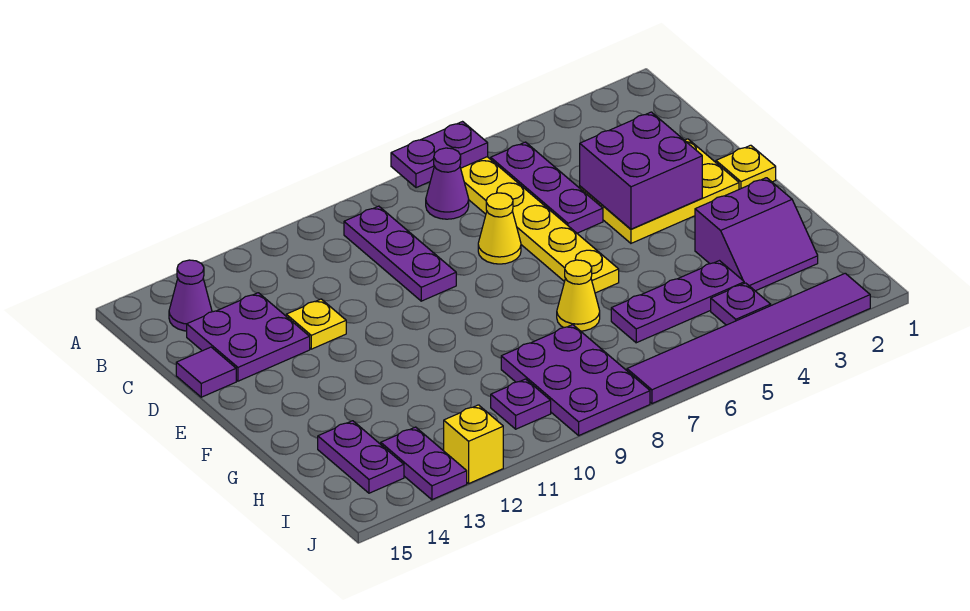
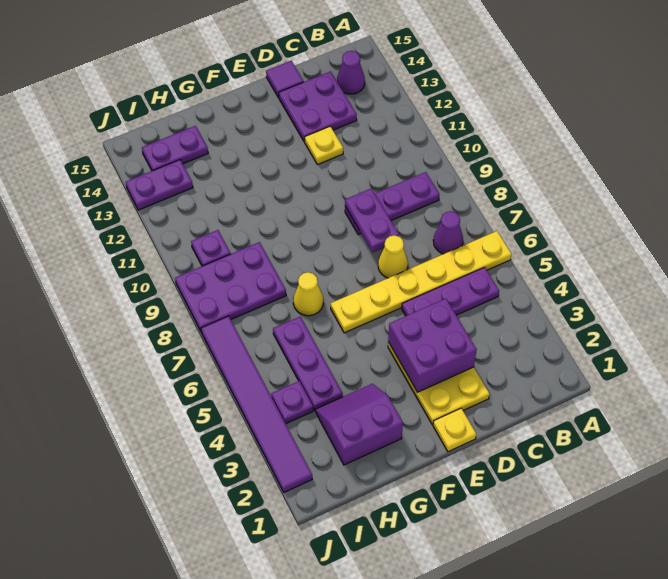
purple 1x2 plate [391,122,488,188] -> purple 1x2 plate moved to [345,188,399,252]
purple 2x2 slope [695,178,818,291] -> purple 2x2 slope turned to [315,384,403,465]
yellow 1x1 brick [444,405,503,484] -> none

